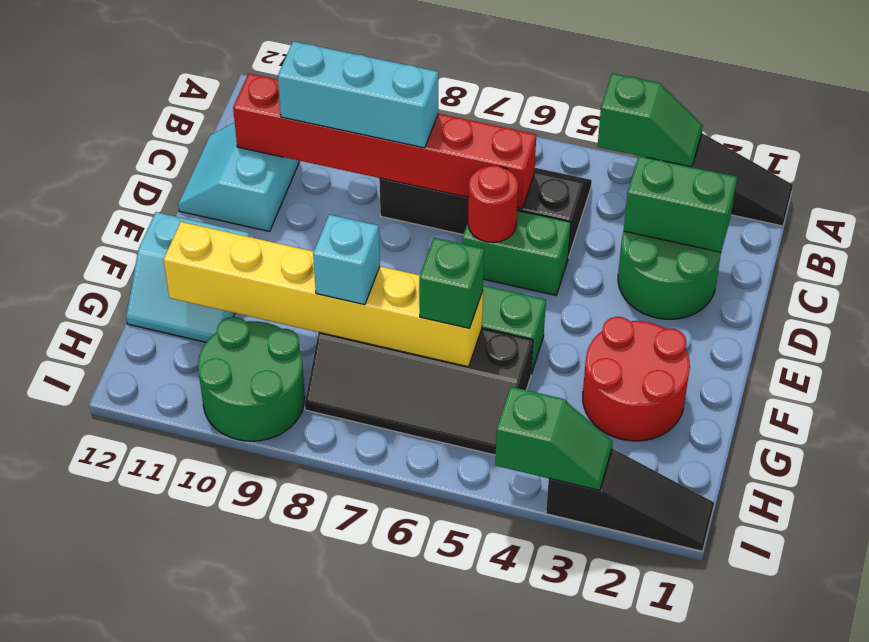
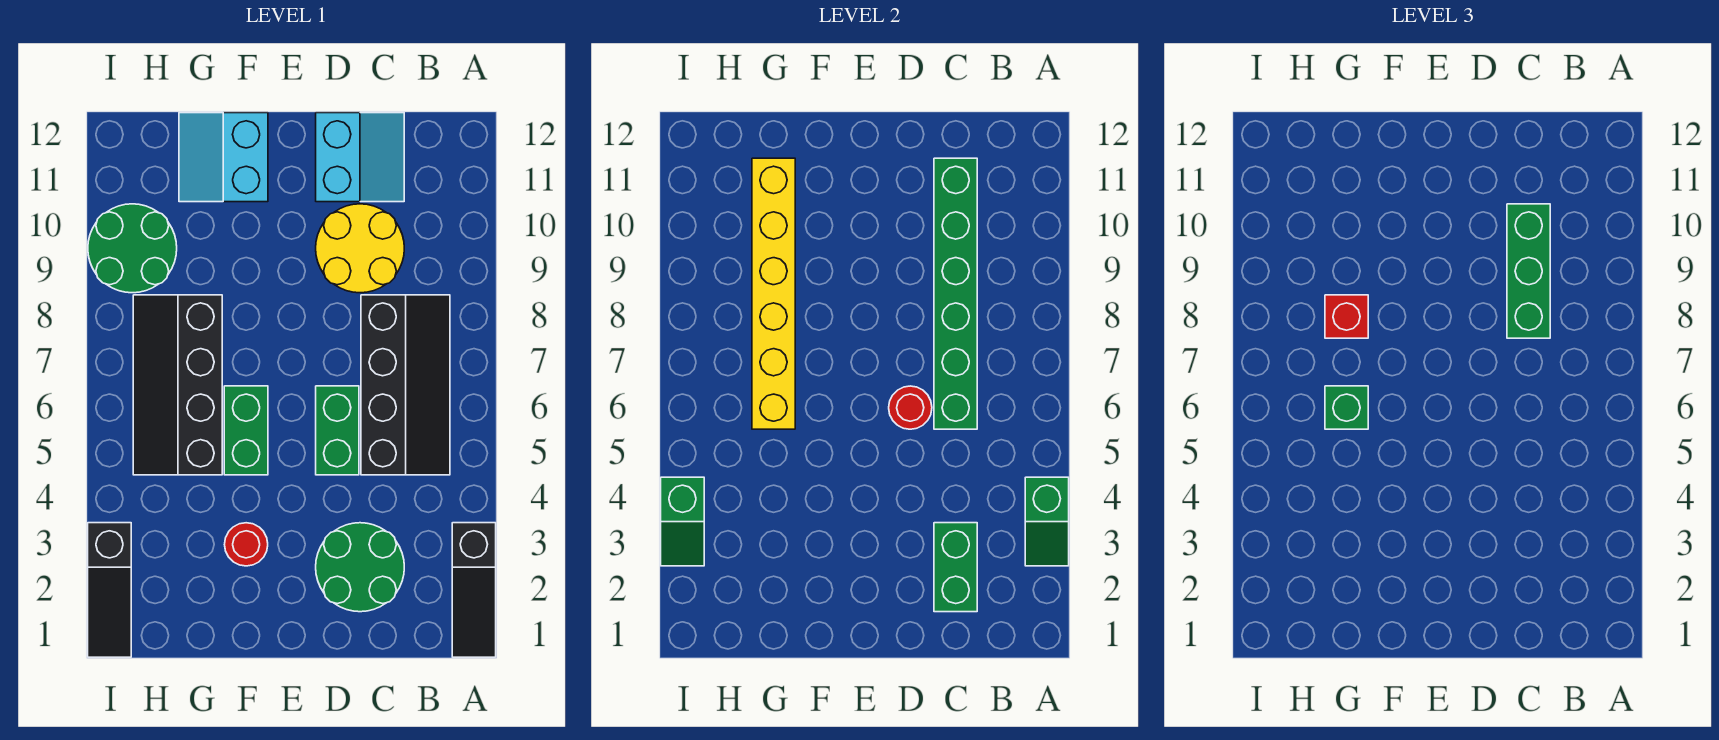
red 1x6 brick [233,74,536,209] -> green 1x6 brick [934,158,977,429]
cyan 1x3 brick [278,41,438,148] -> green 1x3 brick [1507,204,1550,338]
none -> yellow 2x2 round brick [316,204,404,293]
cyan 2x2 slope [178,123,299,231] -> cyan 2x2 slope turned to [316,113,404,202]
red 2x2 round brick [583,317,690,441] -> red 1x1 round brick [225,523,268,566]
cyan 1x1 brick [313,215,380,305] -> red 1x1 brick [1325,295,1368,338]

